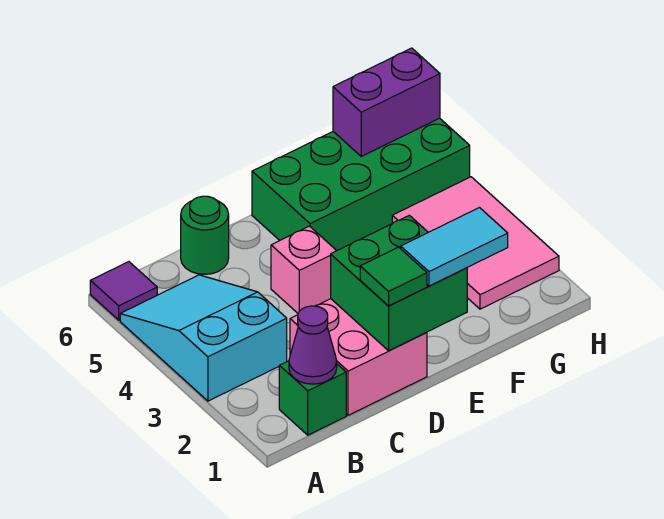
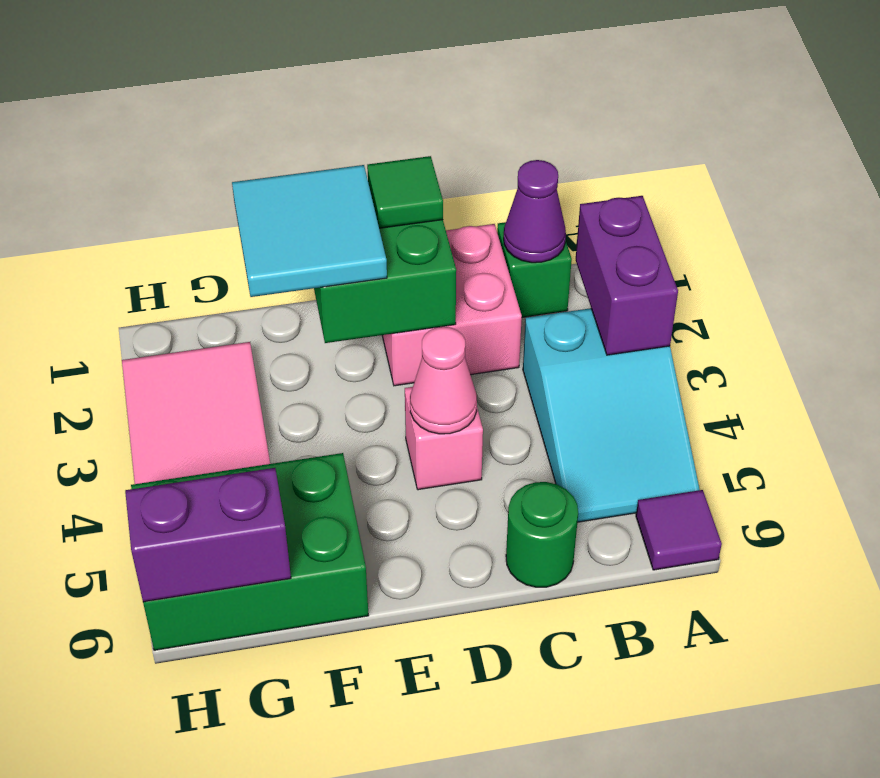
none -> purple 1x2 brick [576,196,678,355]
none -> pink 1x1 cone [410,327,477,434]
cyan 1x2 tile [401,208,508,286] -> cyan 2x2 tile [232,165,387,297]
green 2x4 brick [252,118,470,251] -> green 2x3 brick [131,453,369,650]

